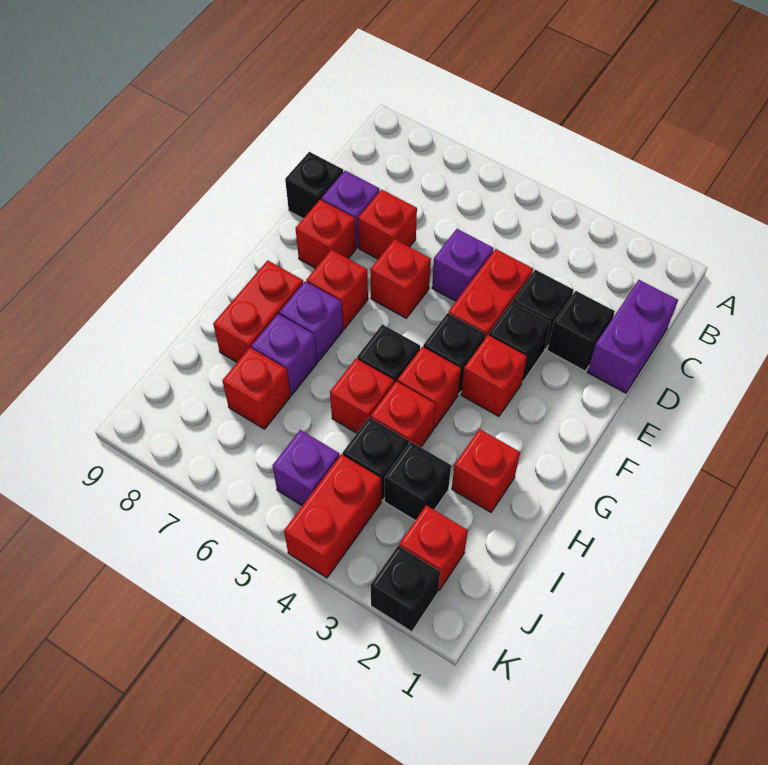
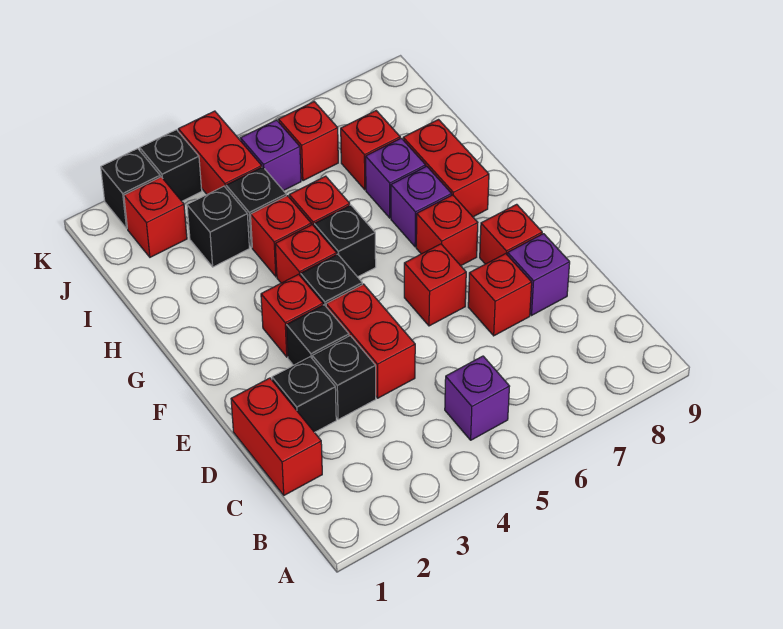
purple 1x2 brick [587,280,678,393] -> red 1x2 brick [231,378,322,495]
purple 1x1 brick [432,229,494,301] -> purple 1x1 brick moved to [445,356,510,440]
black 1x1 brick [285,152,343,218] -> black 1x1 brick moved to [140,130,202,201]
red 1x1 brick [452,429,520,512] -> red 1x1 brick moved to [278,102,338,181]

